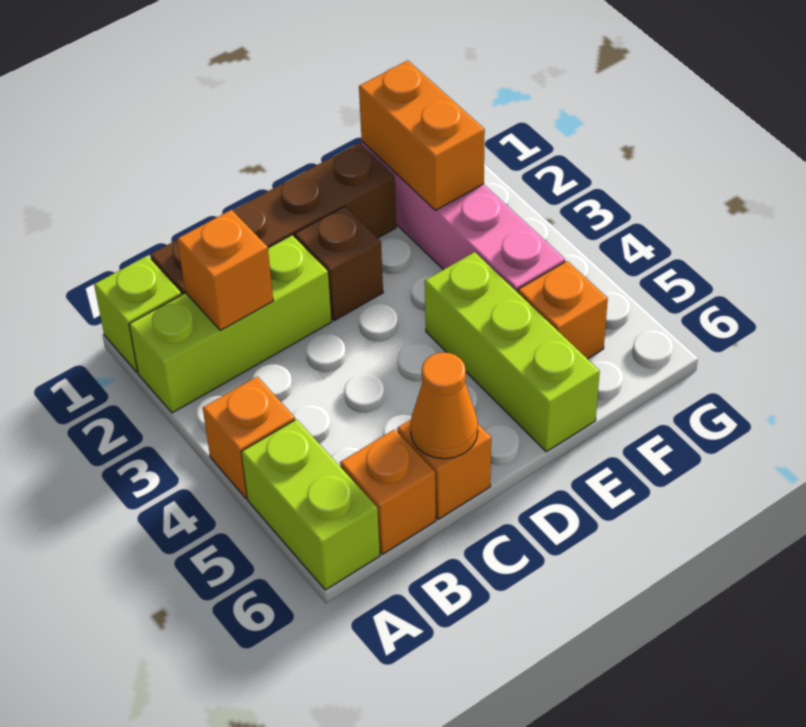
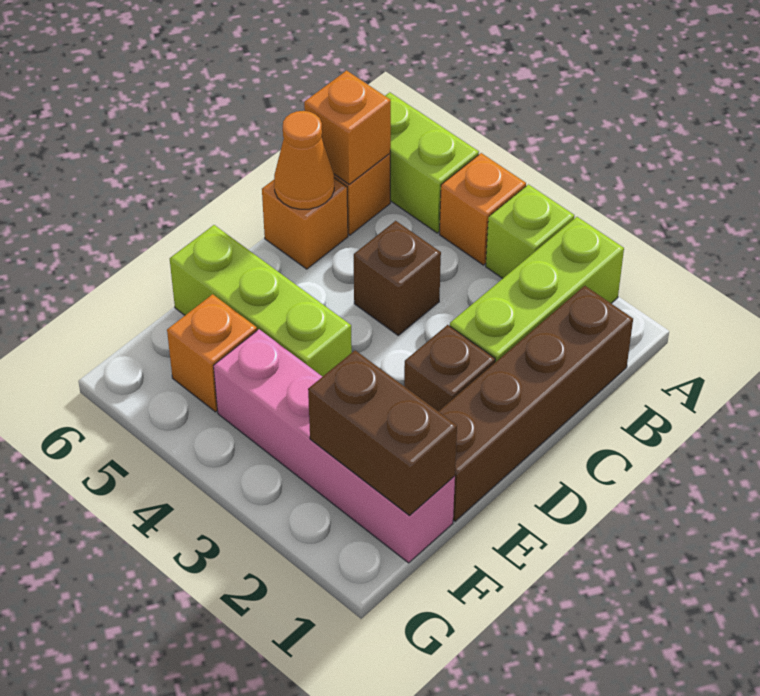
lime 1x1 brick [94,256,181,372] -> lime 1x1 brick moved to [486,185,574,279]
orange 1x1 brick [177,210,273,330] -> orange 1x1 brick moved to [304,71,391,184]
none -> brown 1x1 brick [354,221,441,335]
orange 1x2 brick [359,61,485,210] -> brown 1x2 brick [308,350,457,516]

